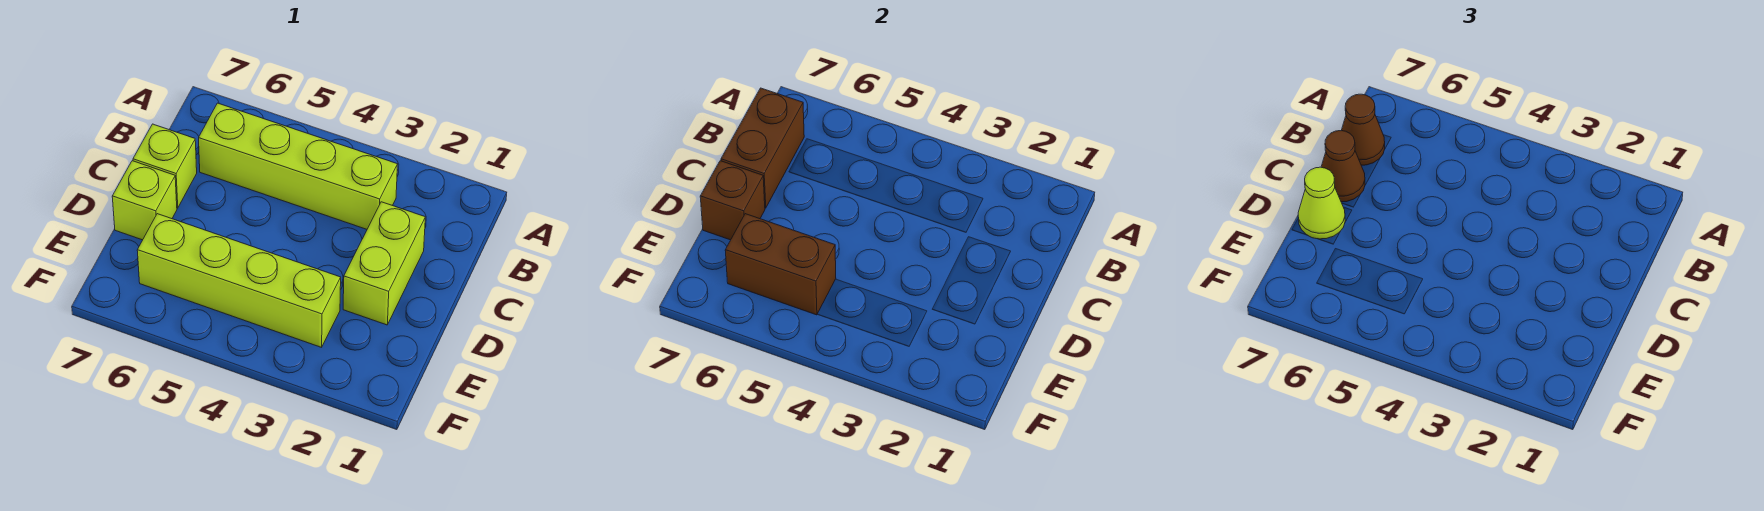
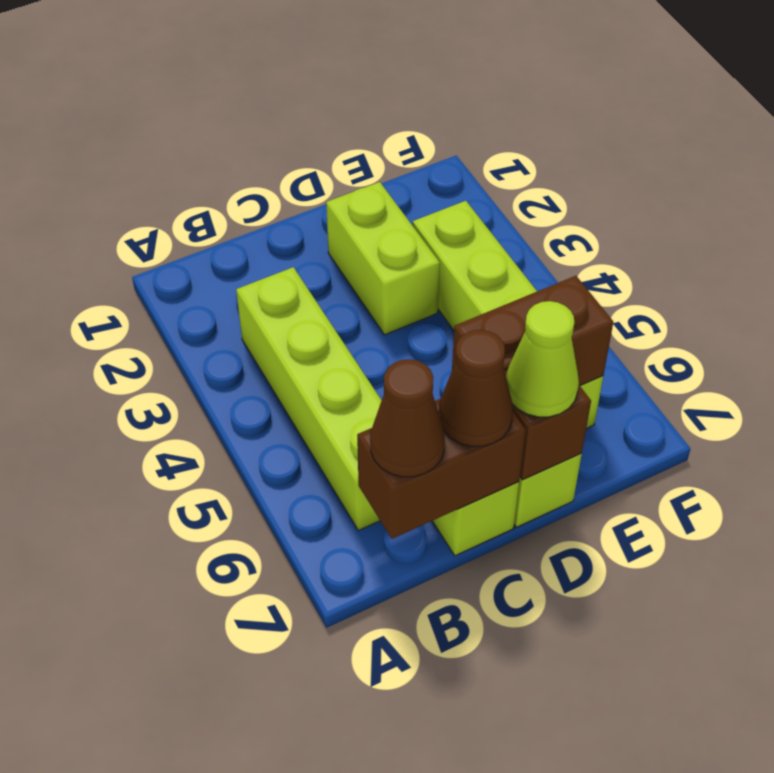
lime 1x2 brick [343,202,425,325] -> lime 1x2 brick turned to [326,182,440,335]
brown 1x2 brick [725,214,836,315] -> brown 1x2 brick turned to [452,276,613,385]

